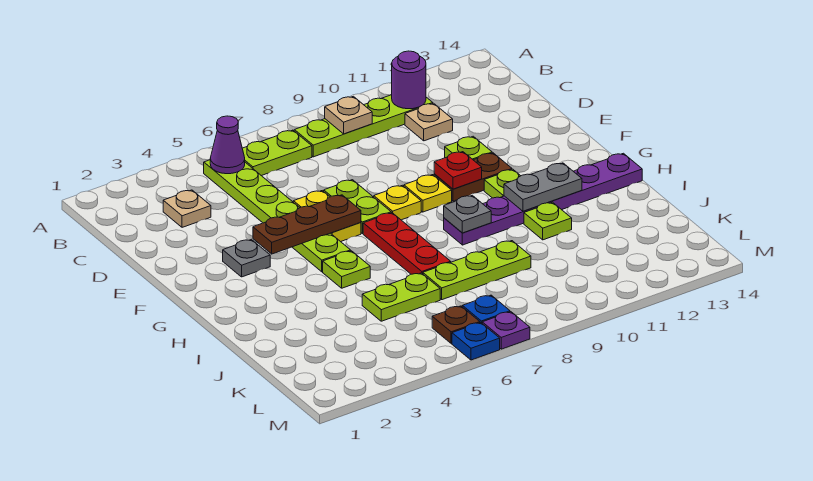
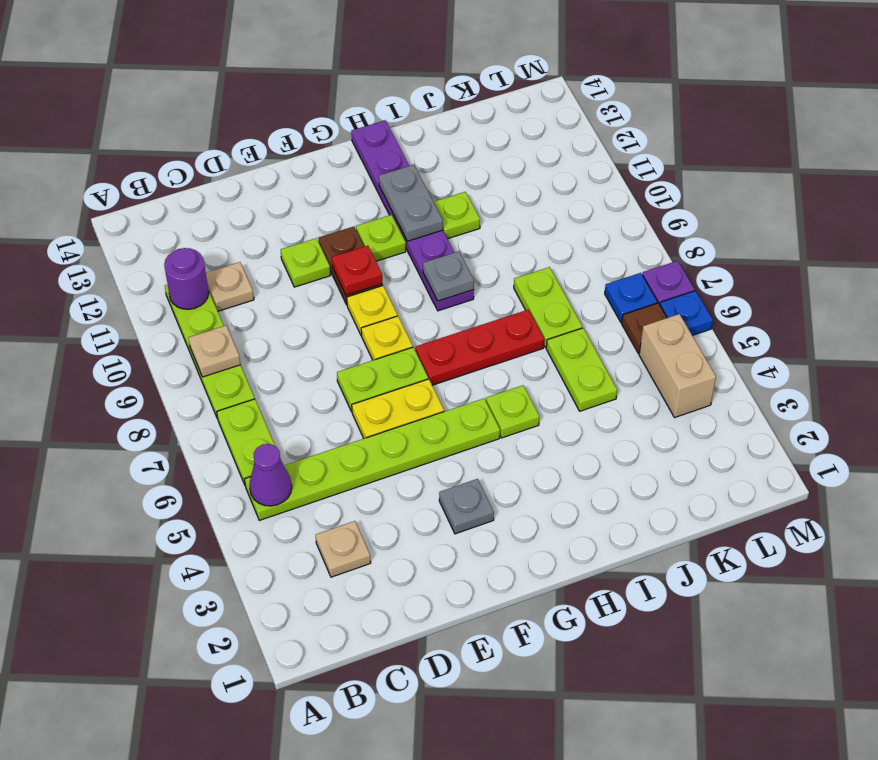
brown 1x3 plate [253,195,361,254] -> none
lime 1x3 plate [423,241,531,300] -> lime 1x2 plate [514,267,582,347]
none -> tan 1x2 brick [639,314,716,418]

